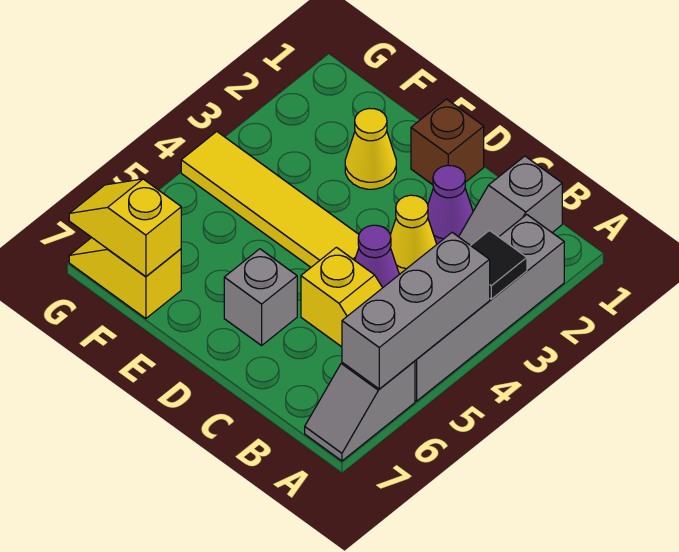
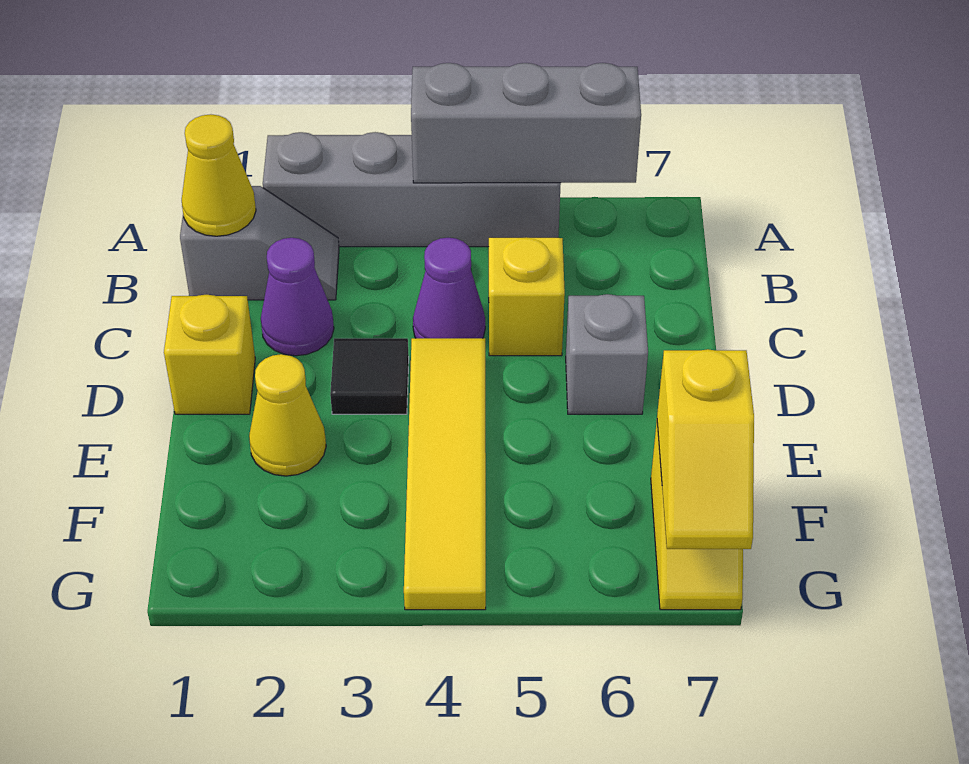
black 1x1 tile [471,231,527,299] -> black 1x1 tile moved to [330,338,409,414]
grey 1x2 slope [305,361,415,461] -> none
yellow 1x1 cone [390,195,437,274] -> yellow 1x1 cone moved to [182,114,256,236]
brown 1x1 brick [411,99,484,185] -> yellow 1x1 brick [164,295,255,414]

